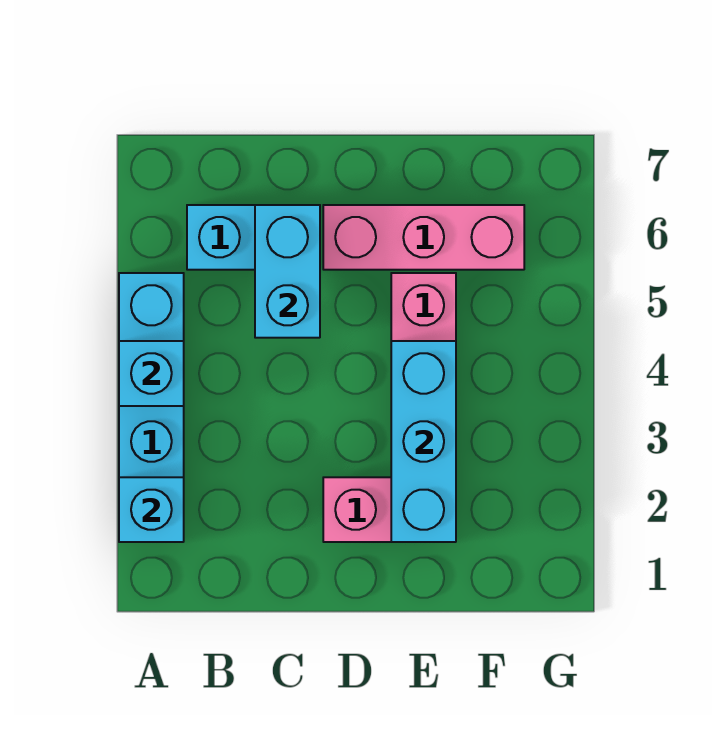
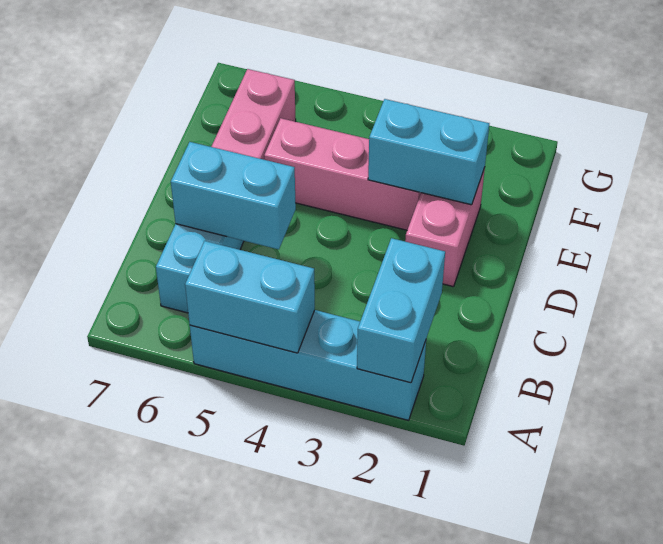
cyan 1x1 brick [119,477,184,542] -> cyan 1x2 brick [357,238,445,383]
cyan 1x1 brick [119,341,184,406] -> cyan 1x2 brick [185,241,315,353]
cyan 1x3 brick [391,341,456,542] -> cyan 1x2 brick [368,99,489,205]

